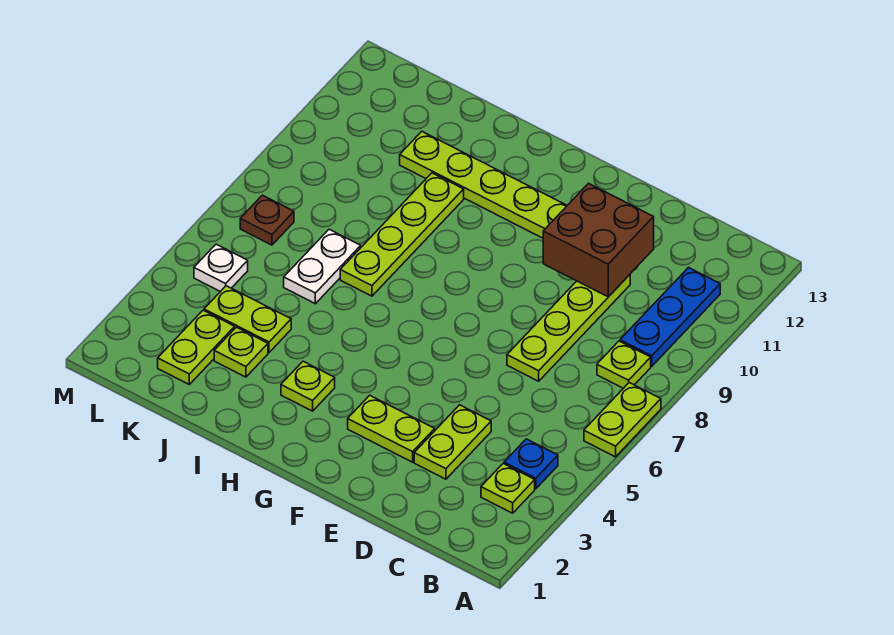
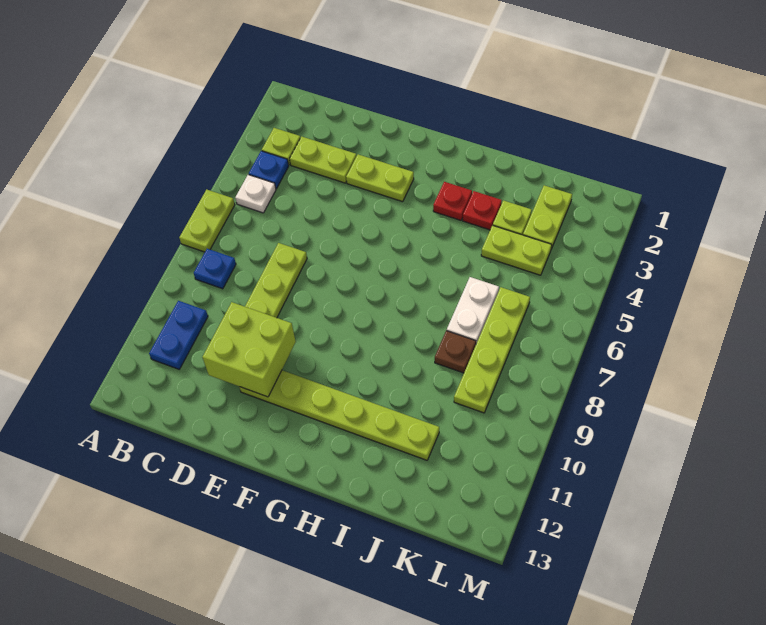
lime 1x1 plate [597,341,651,388] -> blue 1x1 plate [194,249,236,289]
blue 1x3 plate [620,268,720,366] -> blue 1x2 plate [149,301,208,369]
lime 1x2 plate [414,405,491,479] -> lime 1x2 plate turned to [290,137,356,183]
brown 2x2 brick [543,183,654,297] -> lime 2x2 brick [202,302,296,397]
lime 1x1 plate [281,361,335,411] -> red 1x1 plate [433,182,472,220]
none -> red 1x1 plate [463,191,502,230]
lime 1x4 plate [340,173,464,296] -> lime 1x4 plate moved to [454,287,530,413]
white 1x1 plate [194,244,248,292] -> white 1x1 plate moved to [235,175,276,213]
brown 1x1 plate [240,195,294,245] -> brown 1x1 plate moved to [435,331,476,373]

